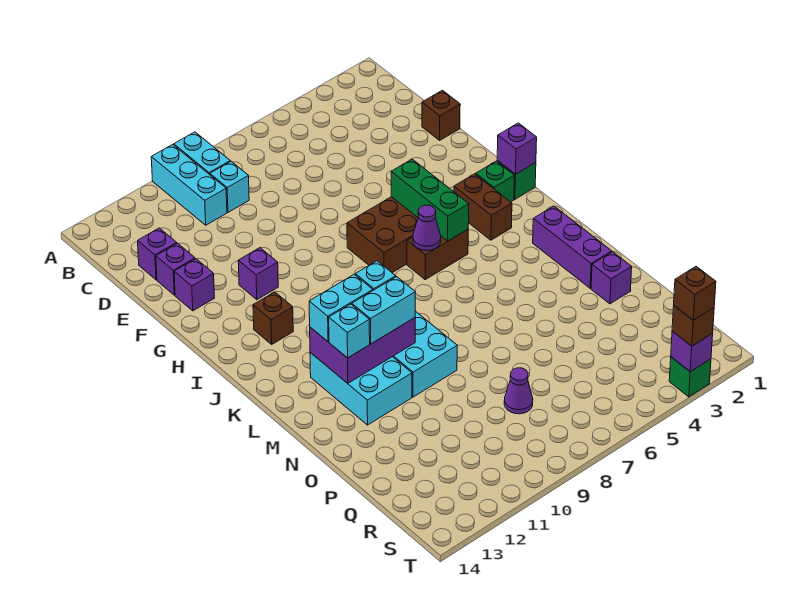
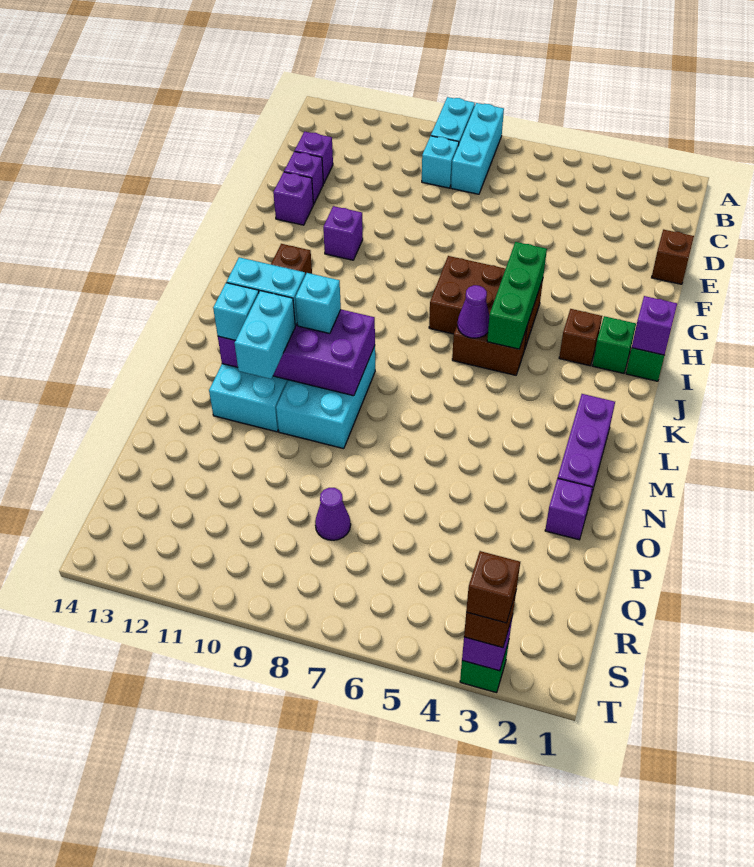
cyan 1x3 brick [151,145,227,225] -> cyan 1x3 brick moved to [451,103,504,194]
brown 1x2 brick [454,174,512,240] -> brown 1x1 brick [559,309,602,366]
purple 2x3 brick [310,318,415,383] -> purple 2x4 brick [218,310,375,396]
cyan 1x2 brick [352,277,415,344] -> cyan 1x2 brick turned to [235,291,295,379]

